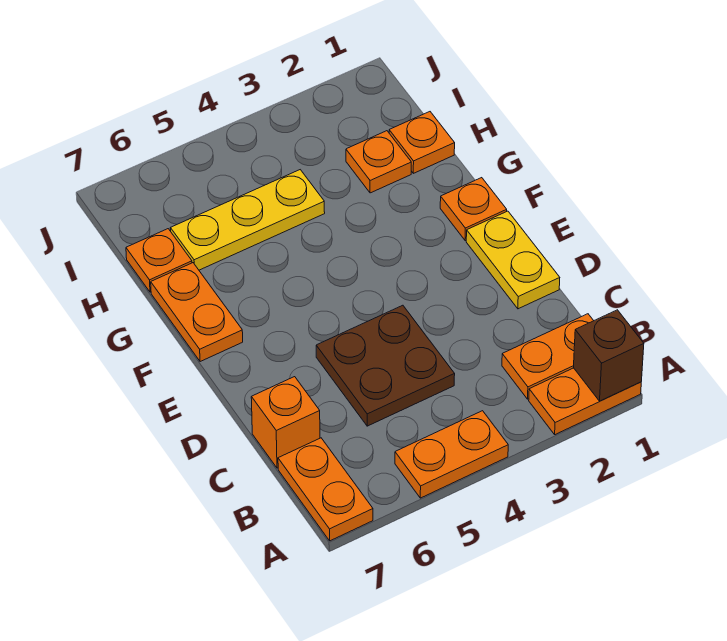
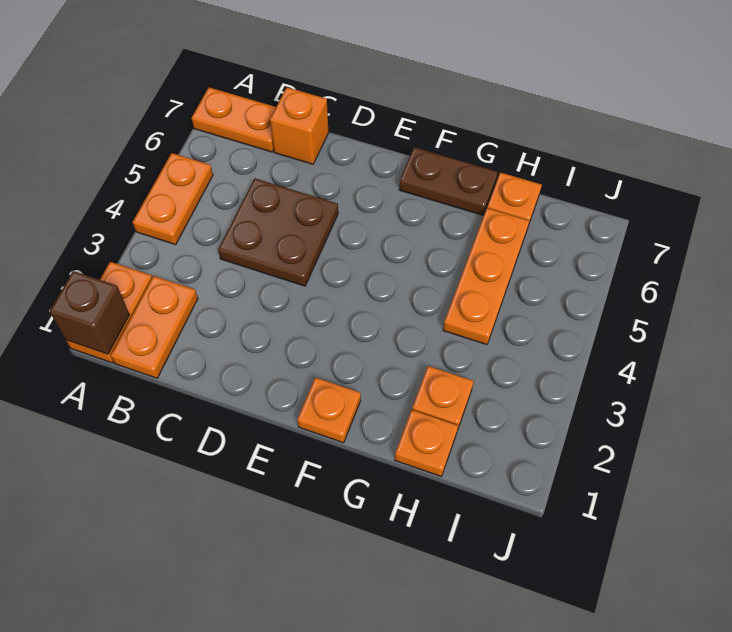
yellow 1x2 plate [466,211,560,309] -> none
orange 1x2 plate [151,263,243,362] -> brown 1x2 plate [399,147,498,215]
yellow 1x3 plate [170,170,325,270] -> orange 1x3 plate [443,208,529,345]

